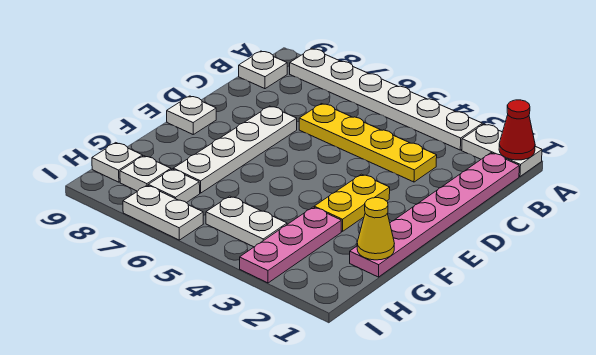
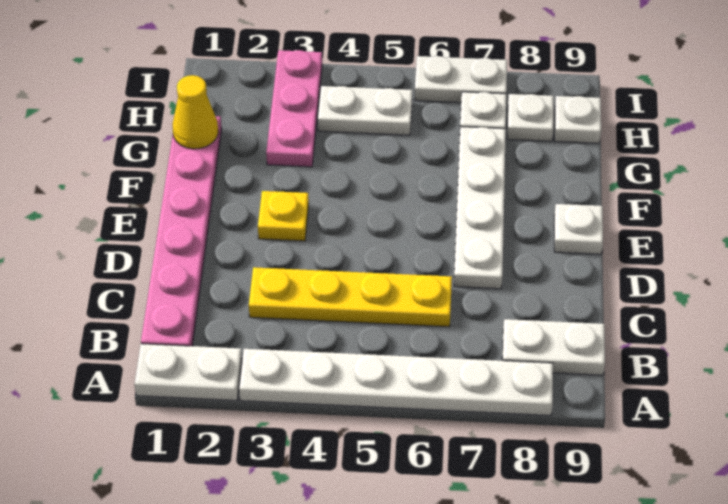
red 1x1 cone [499,100,535,160] -> none
white 1x1 plate [239,51,287,89] -> white 1x2 plate [502,319,605,375]
yellow 1x2 plate [314,174,390,232] -> yellow 1x1 plate [258,191,309,241]

